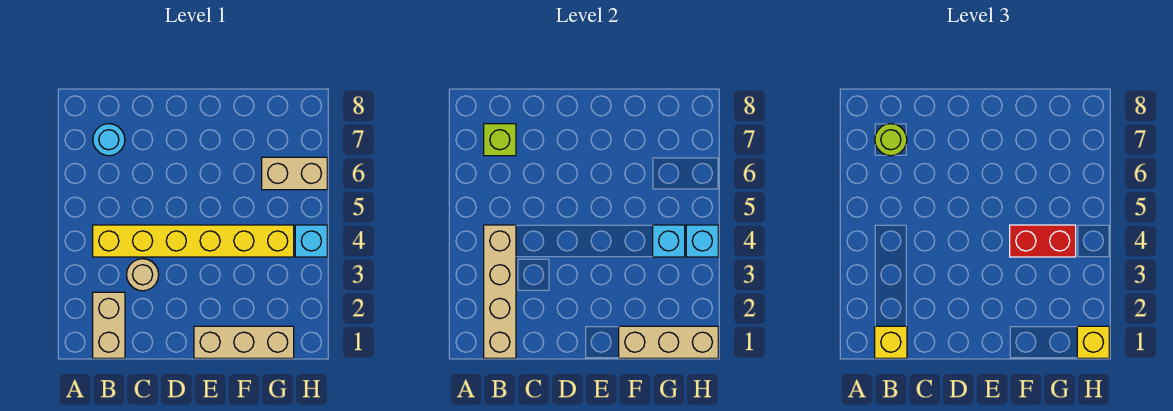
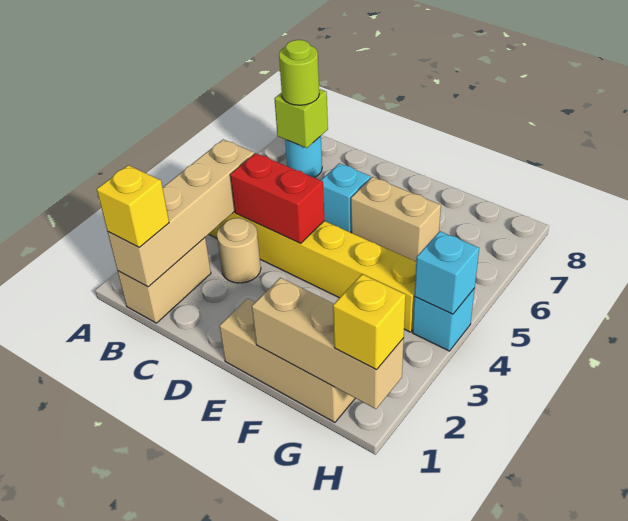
red 1x2 brick [1010,225,1076,257] -> red 1x2 brick moved to [230,153,325,243]
cyan 1x1 brick [653,225,685,257] -> cyan 1x1 brick moved to [321,163,371,232]
tan 1x2 brick [262,157,327,190] -> tan 1x2 brick moved to [351,177,441,262]

